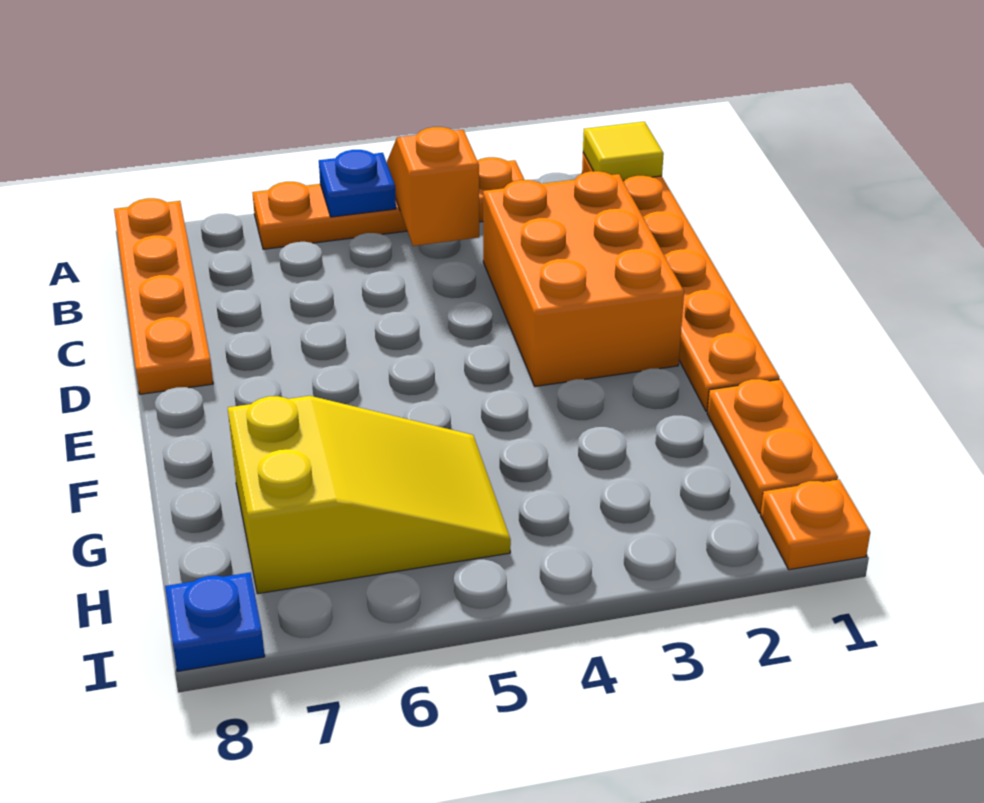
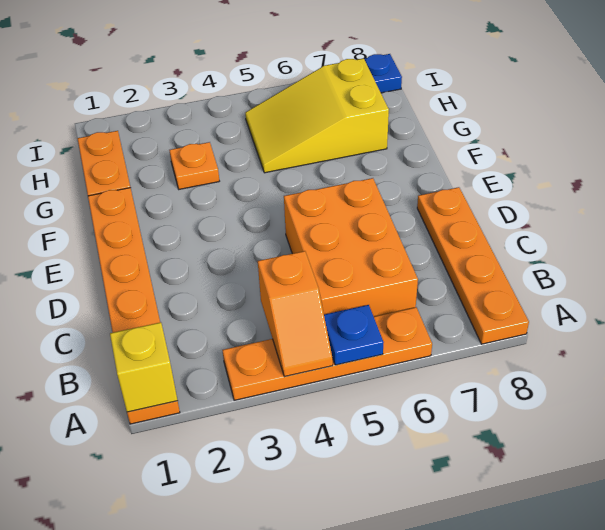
yellow 1x1 tile [583,122,664,181] -> yellow 1x1 brick [110,322,178,412]
orange 2x3 brick [483,171,684,386] -> orange 2x3 brick moved to [284,178,418,317]
orange 1x1 plate [761,479,870,570] -> orange 1x1 plate moved to [169,142,219,189]

